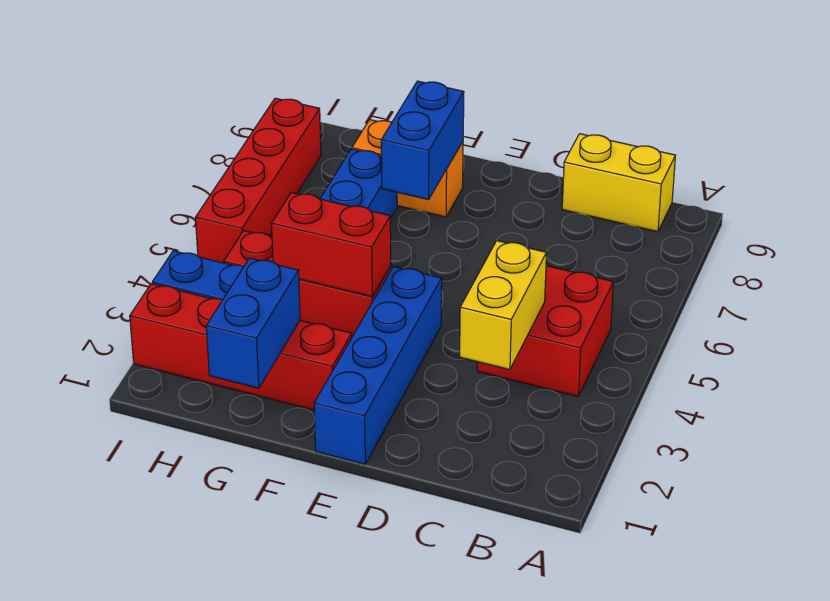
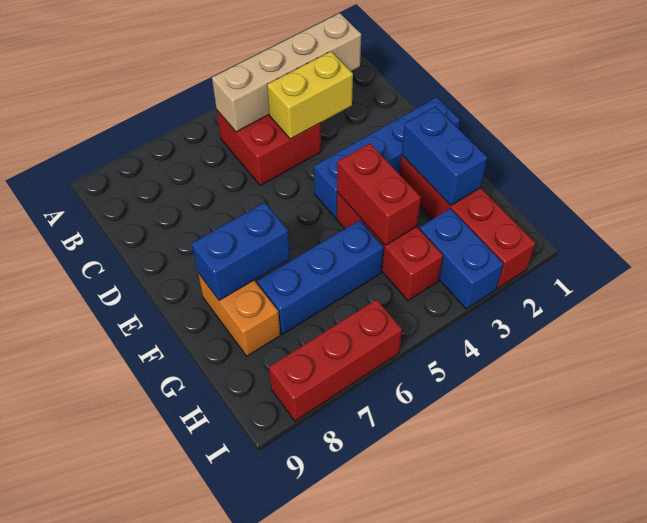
none -> tan 1x4 brick [212,13,361,132]
yellow 1x2 brick [562,134,675,232] -> none
blue 1x2 brick [206,258,300,388] -> blue 1x2 brick turned to [402,106,487,205]
red 1x4 brick [195,98,321,263] -> red 1x3 brick [269,299,402,421]

